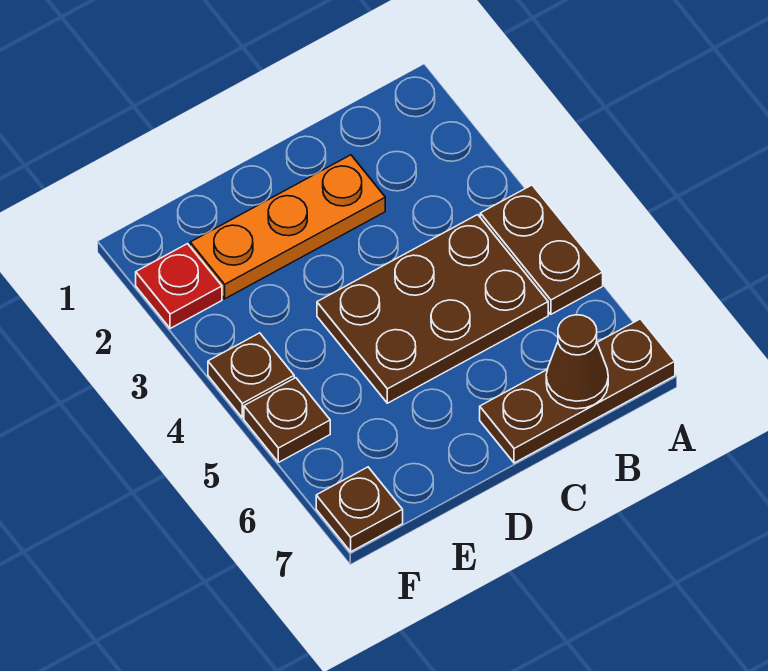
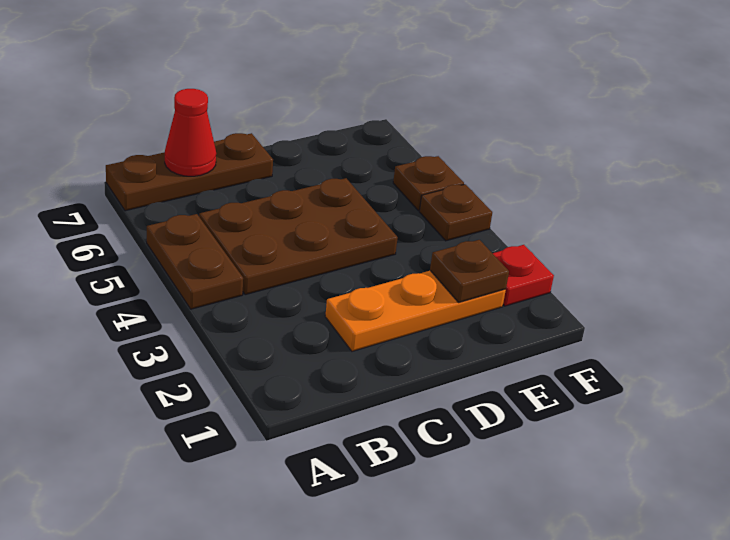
brown 1x1 cone [546,315,608,409] -> red 1x1 cone [165,89,216,176]
brown 1x1 plate [316,467,403,552] -> brown 1x1 plate moved to [430,240,509,302]

